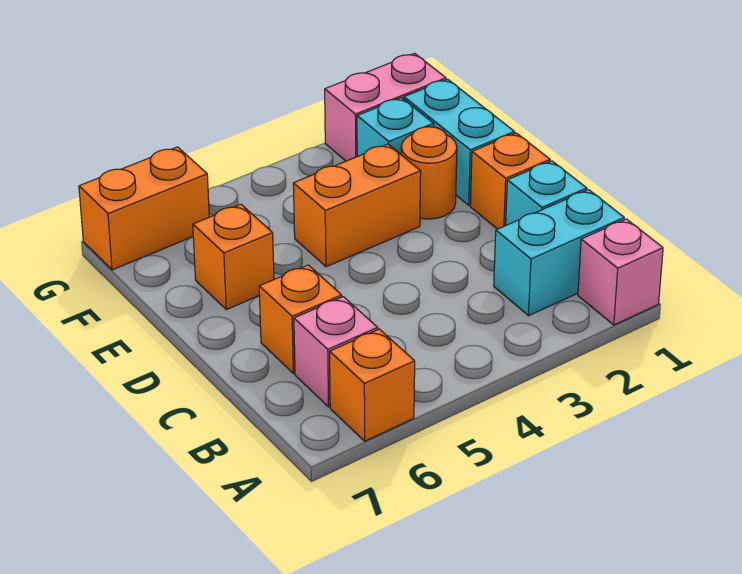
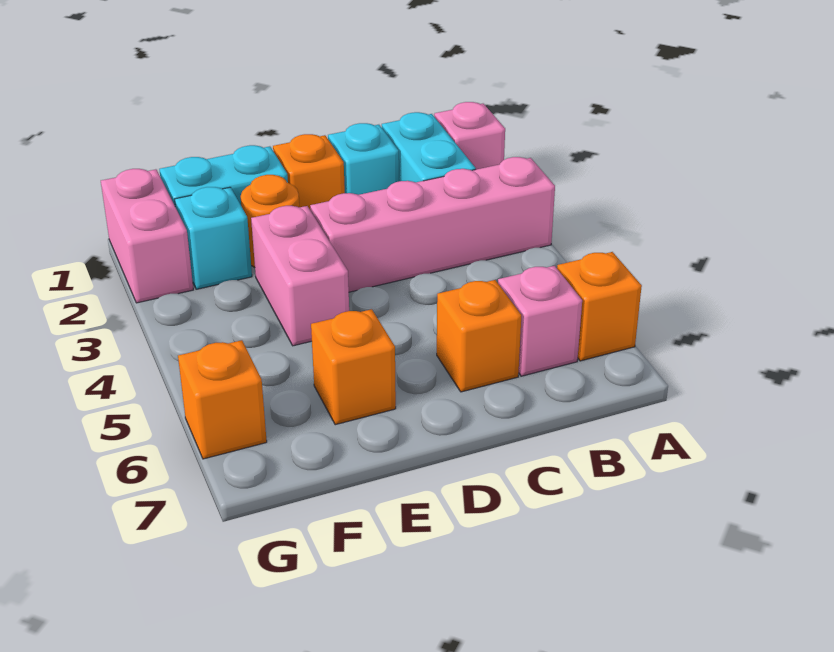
none -> pink 1x4 brick [310,157,555,292]
orange 1x2 brick [293,144,421,267] -> pink 1x2 brick [251,206,349,346]
orange 1x2 brick [79,147,209,270] -> orange 1x1 brick [178,340,267,459]

